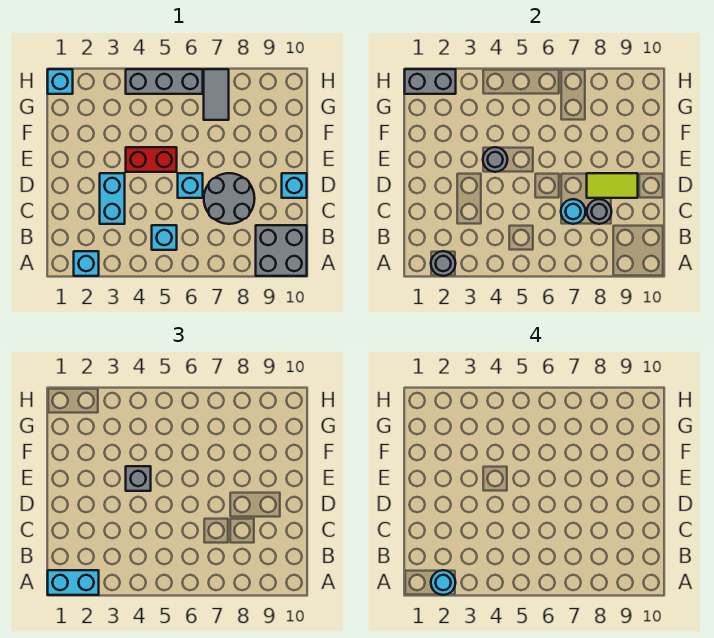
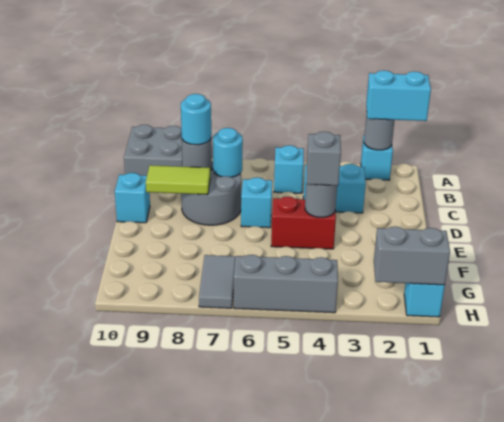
cyan 1x1 round brick [431,570,456,595] -> cyan 1x1 round brick moved to [181,94,211,145]
cyan 1x2 brick [100,173,125,224] -> cyan 1x2 brick turned to [303,164,366,213]

